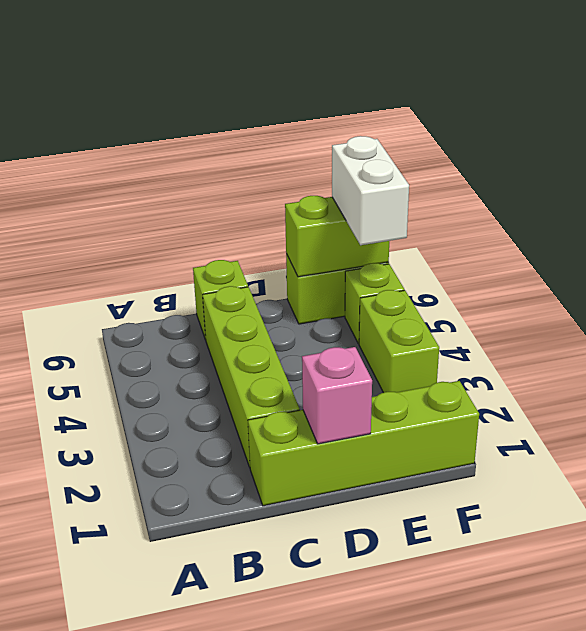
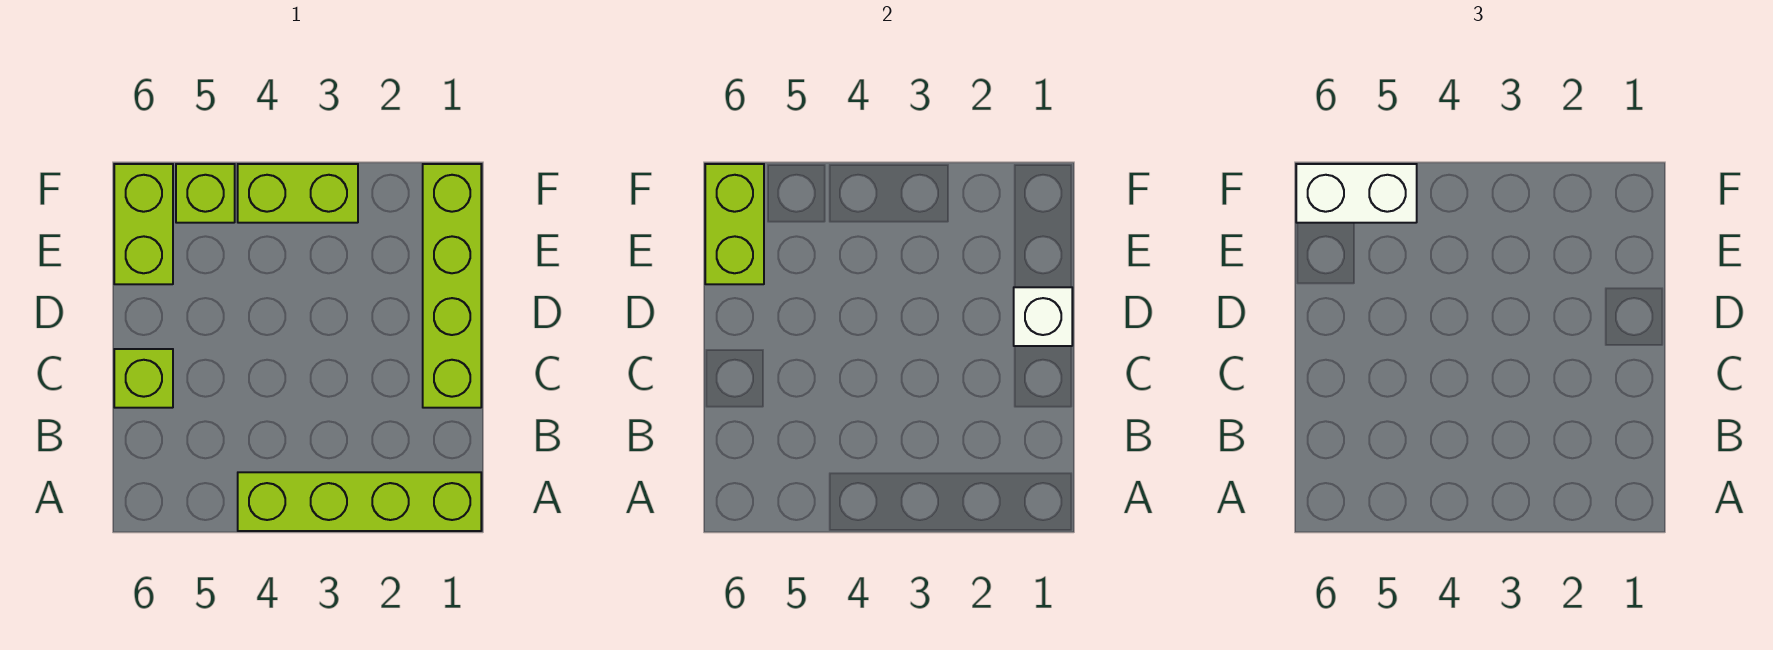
lime 1x4 brick [203,286,300,467] -> lime 1x4 brick moved to [238,472,481,531]
pink 1x1 brick [302,347,372,444] -> white 1x1 brick [1014,287,1072,346]

